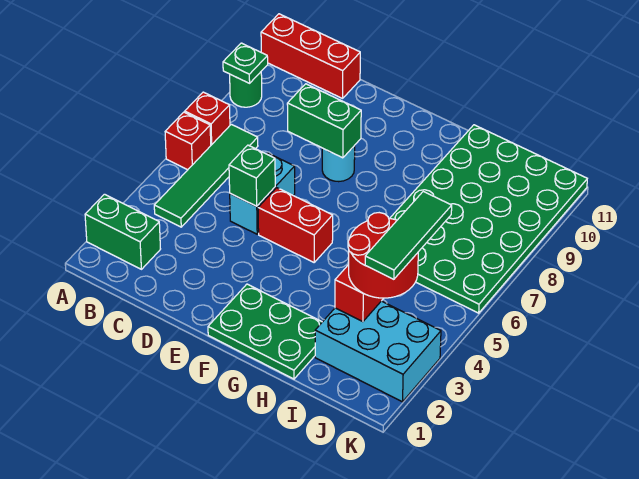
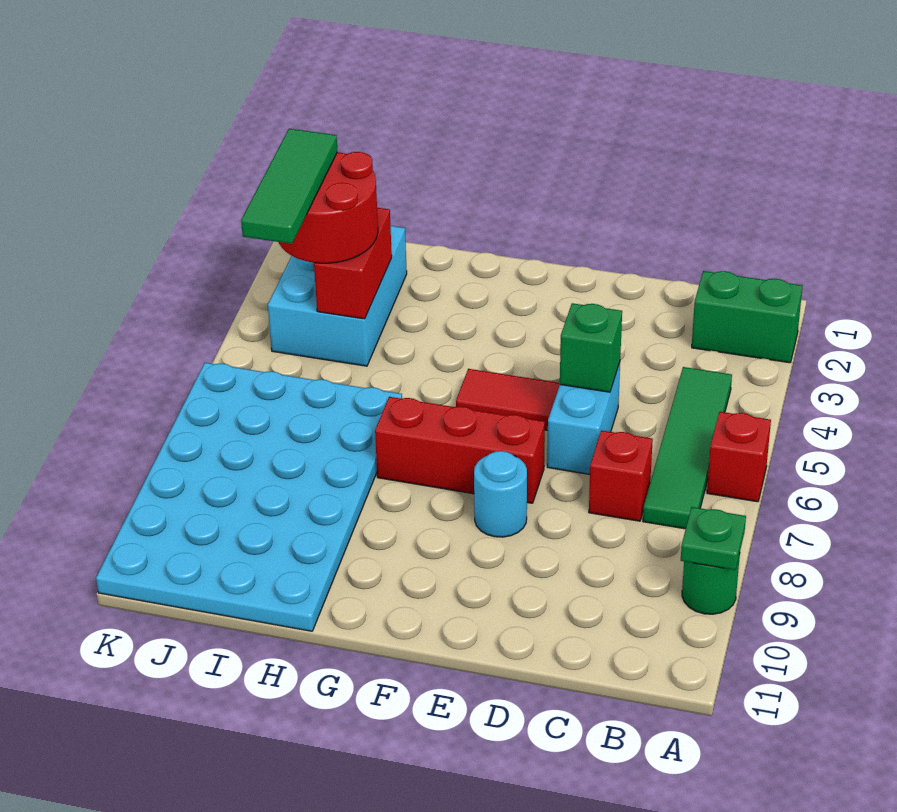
red 1x1 brick [185,92,230,145] -> red 1x1 brick moved to [589,430,653,521]
red 1x3 brick [261,14,360,98] -> red 1x3 brick moved to [375,397,545,503]
green 1x2 brick [287,84,361,158] -> none
red 1x2 brick [258,188,333,262] -> red 1x2 tile [456,369,560,430]
green 2x3 plate [208,284,322,379] -> none
green 4x6 plate [390,125,587,313] -> cyan 4x6 plate [96,363,402,631]
cyan 2x3 brick [315,301,441,402] -> cyan 2x3 brick turned to [268,226,407,366]

